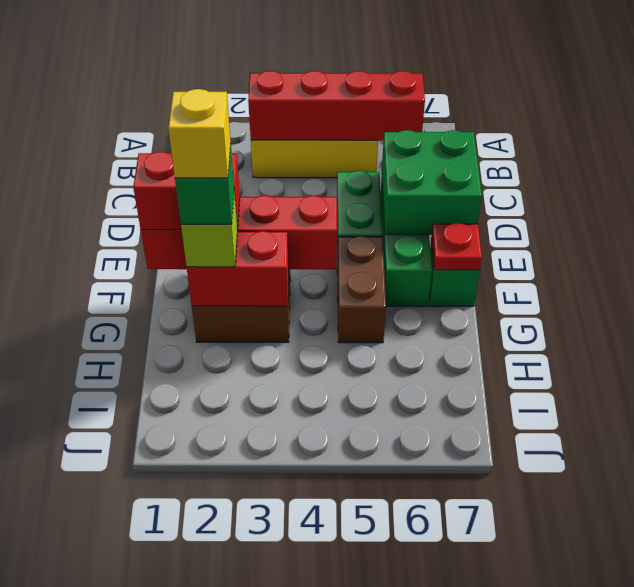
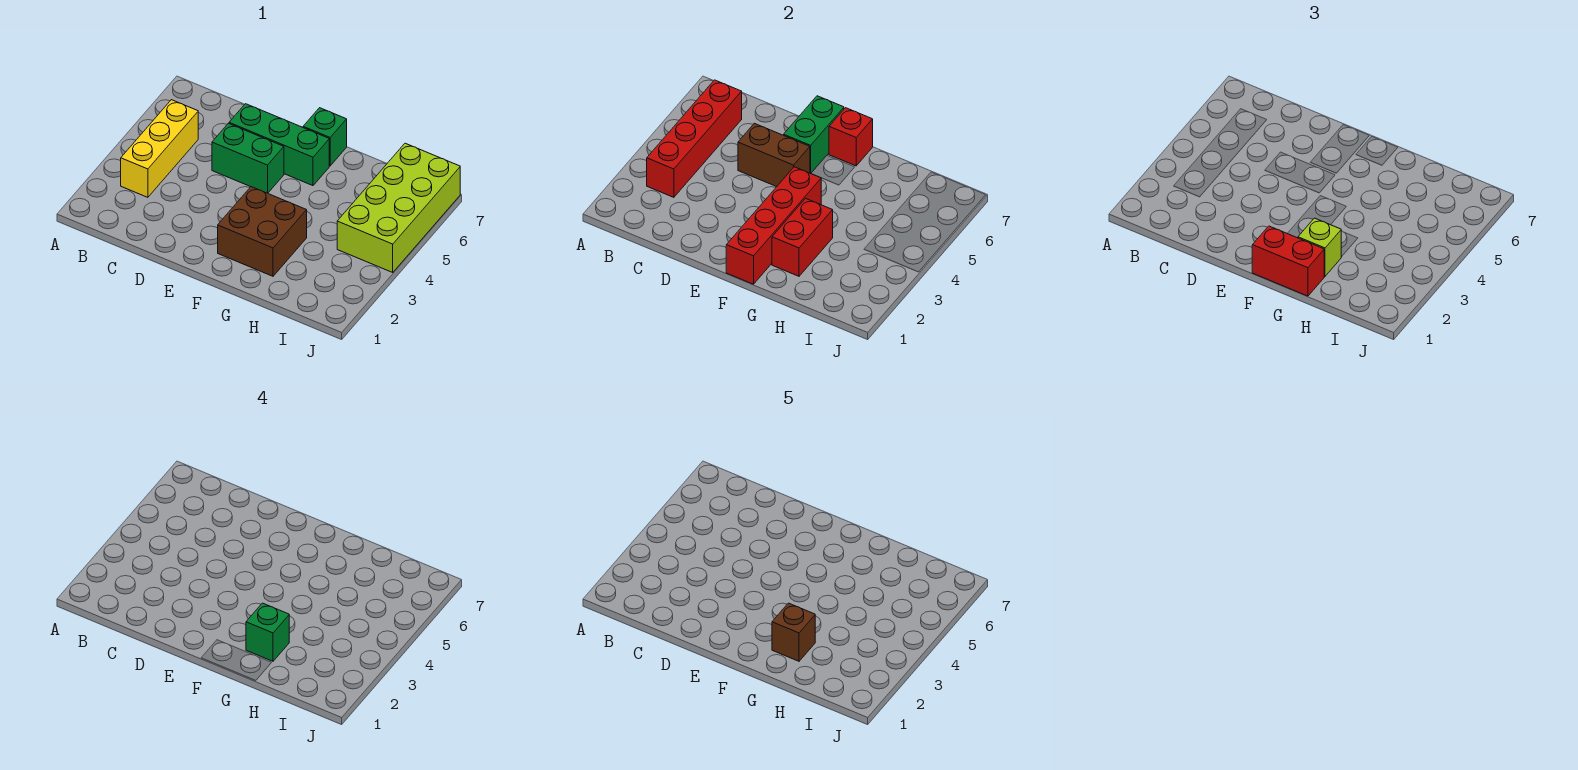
green 2x2 brick [382,130,482,235] -> green 1x2 brick [784,96,844,173]
red 1x2 brick [133,152,240,230] -> red 1x2 brick turned to [1252,226,1324,296]
brown 1x2 brick [337,236,386,343] -> brown 1x2 brick moved to [738,123,810,187]
red 1x1 plate [432,223,482,270] -> red 1x1 brick [829,108,873,166]
yellow 1x1 brick [168,89,231,178] -> brown 1x1 brick [772,603,815,661]
none -> lime 2x4 brick [337,143,460,272]

